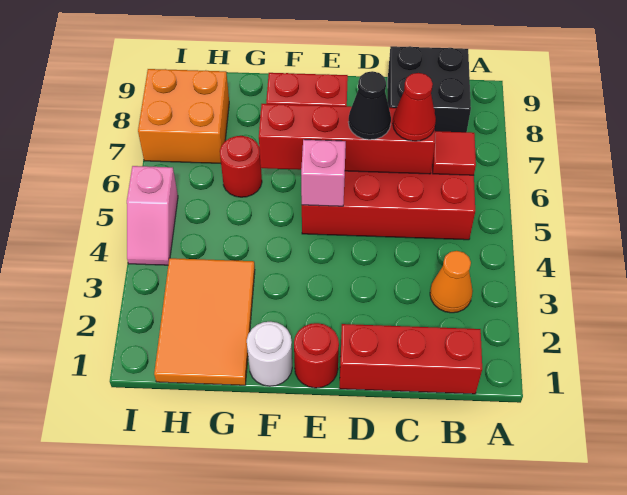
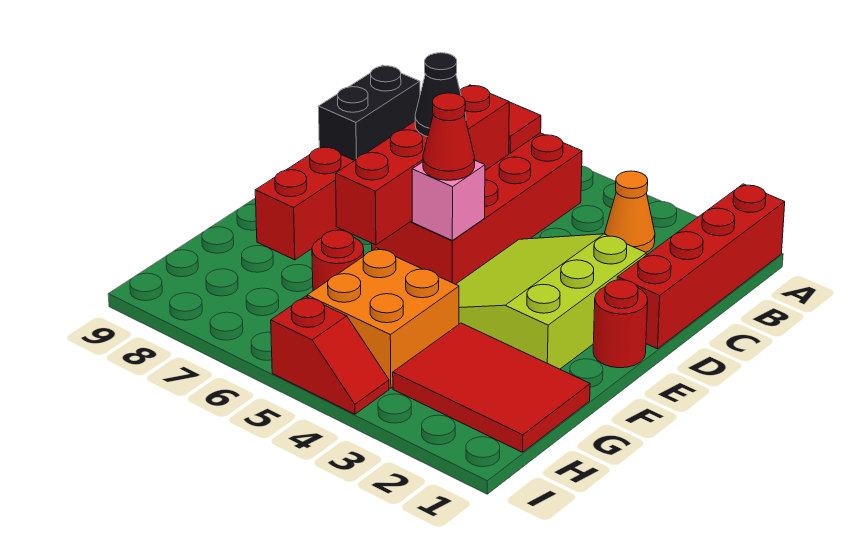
red 1x3 brick [339,324,482,394] -> red 1x4 brick [617,184,785,349]
black 2x2 brick [388,46,471,132] -> black 1x2 brick [318,65,420,161]
red 1x1 cone [393,73,436,141] -> red 1x1 cone moved to [423,93,475,180]
none -> lime 3x3 slope [456,234,646,369]
white 1x1 round brick [247,322,292,386] -> none
orange 2x3 tile [154,258,255,385] -> red 2x3 tile [393,323,590,452]
orange 2x2 brick [138,69,229,163] -> orange 2x2 brick moved to [307,248,459,388]
pink 1x2 slope [127,166,178,265] -> red 1x2 slope [271,296,389,414]

